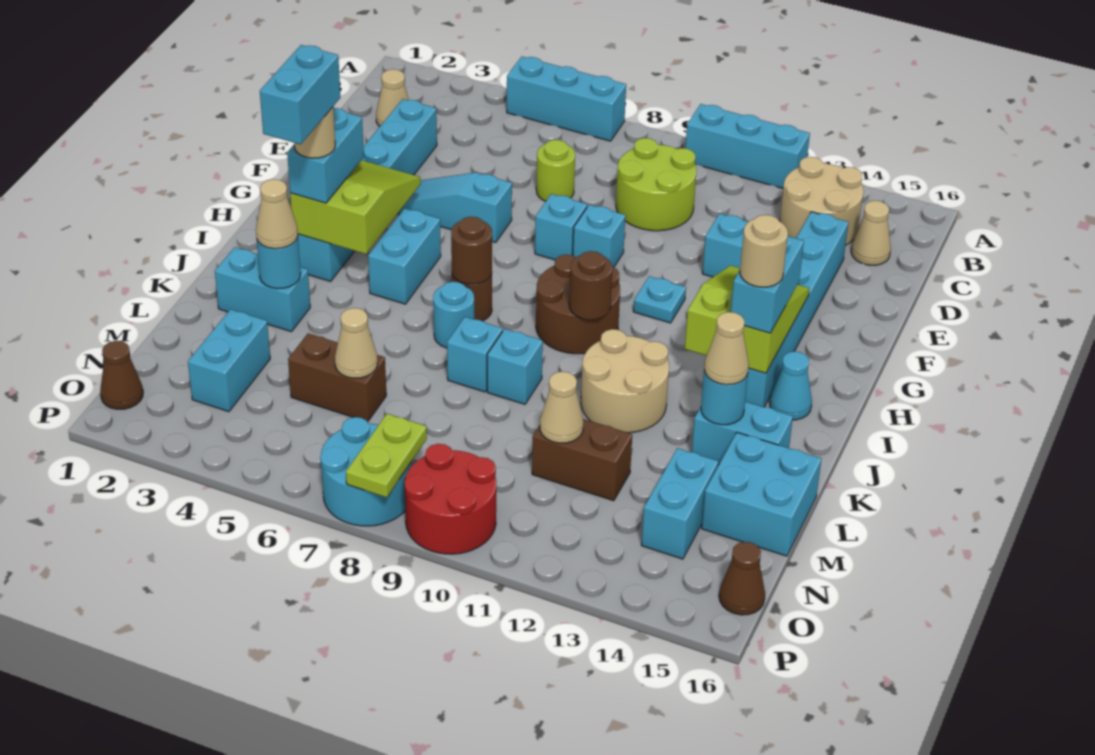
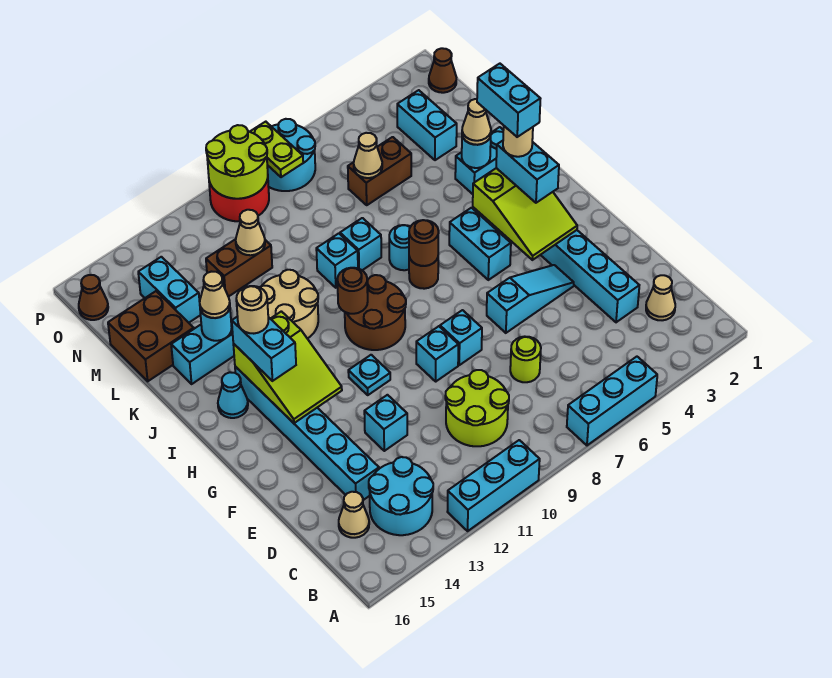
tan 2x2 round brick [780,157,863,245] -> cyan 2x2 round brick [369,457,433,535]
cyan 2x2 brick [702,432,821,556] -> brown 2x2 brick [108,291,194,381]
none -> lime 2x2 round brick [206,125,268,199]

